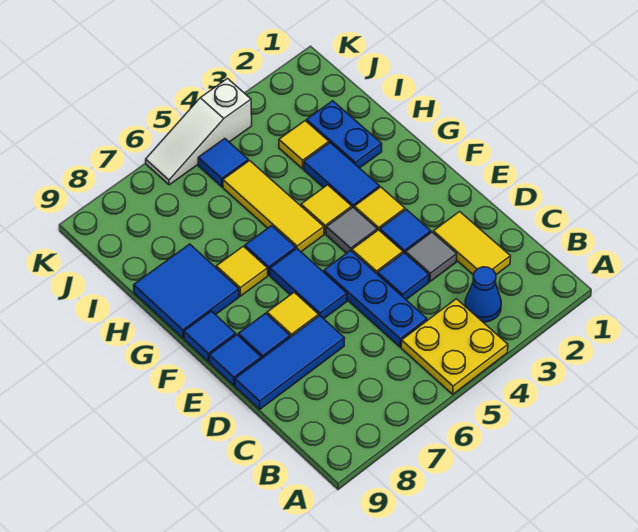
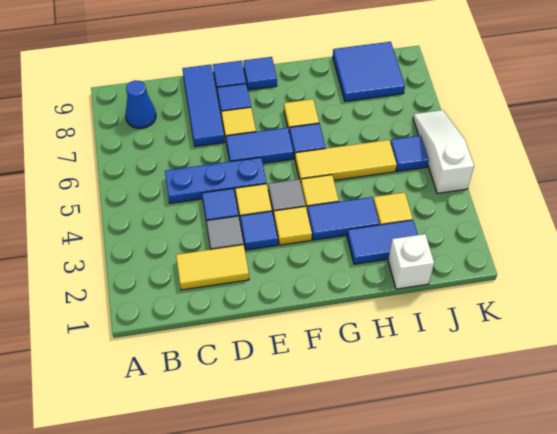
yellow 2x2 plate [401,299,508,394] -> none
blue 1x1 cone [465,267,501,322] -> blue 1x1 cone moved to [125,80,156,128]
blue 2x2 tile [134,244,239,338] -> blue 2x2 tile moved to [333,42,405,101]
blue 1x2 plate [307,101,382,168] -> blue 1x2 tile [347,220,418,264]
none -> white 1x1 brick [388,234,434,289]

